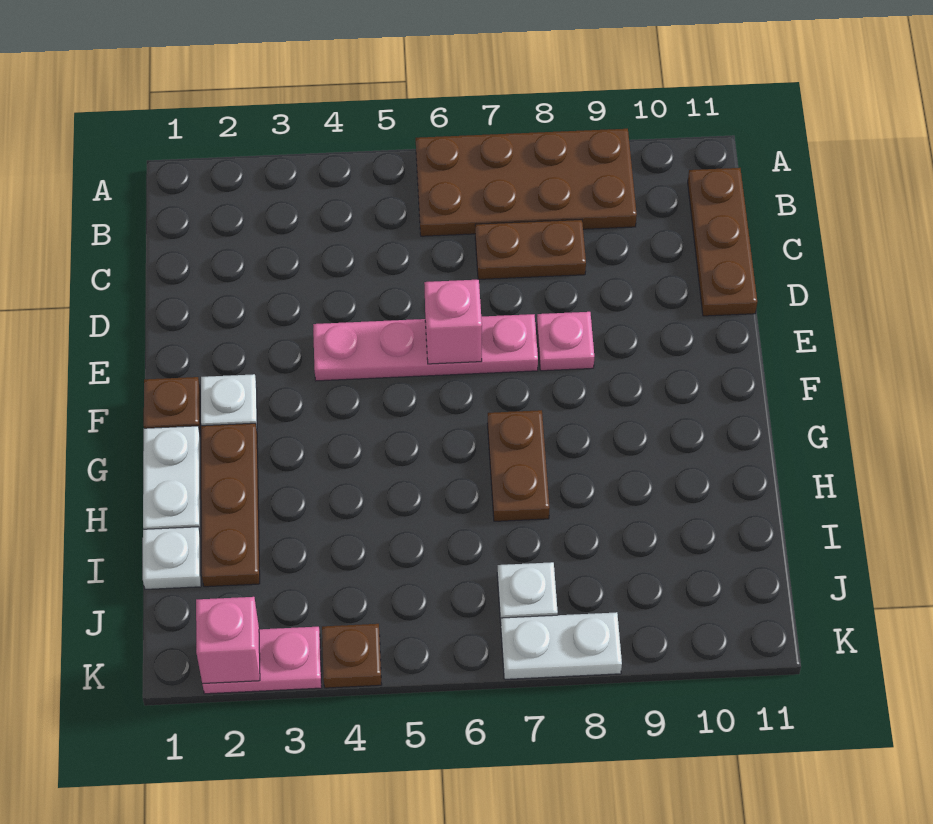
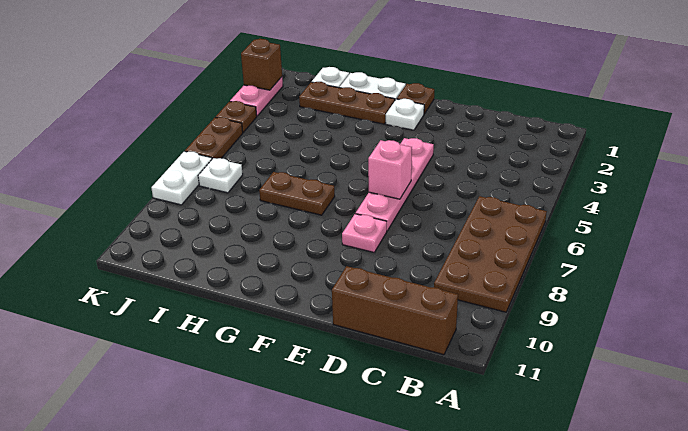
brown 1x3 plate [688,168,757,316] -> brown 1x3 brick [332,266,458,355]
brown 1x2 plate [475,220,586,279] -> brown 1x2 plate moved to [185,117,243,159]
pink 1x1 brick [196,597,260,684] -> brown 1x1 brick [241,39,282,90]

